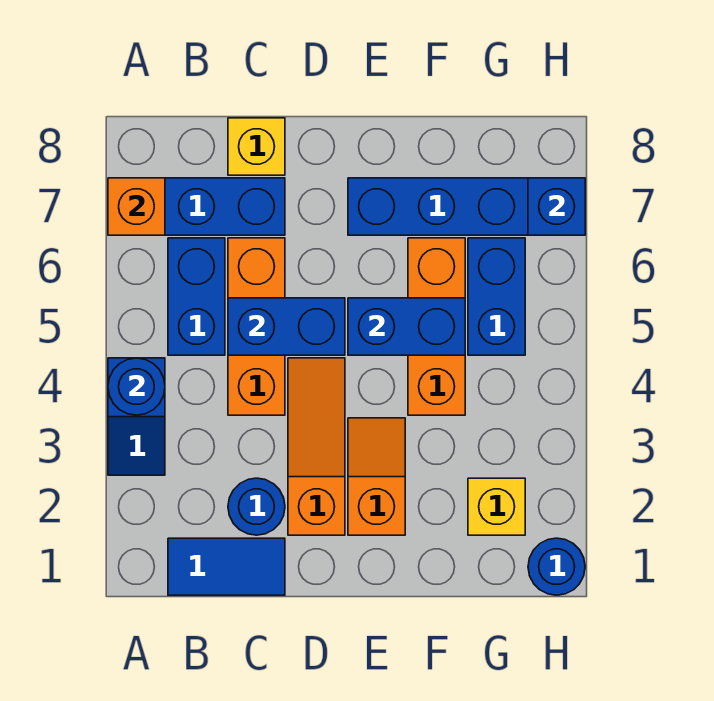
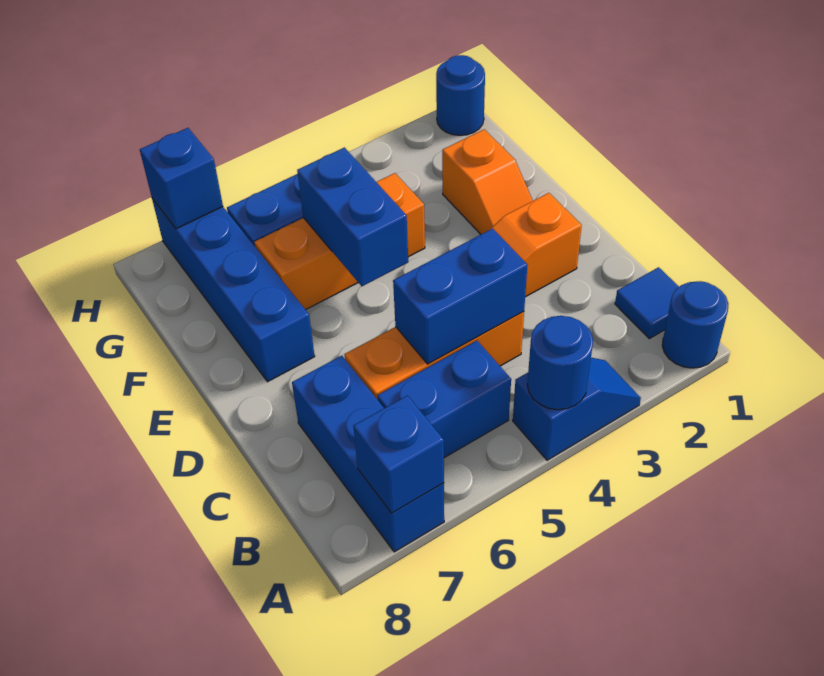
orange 1x1 brick [108,178,165,235] -> blue 1x1 brick [353,396,444,513]
blue 1x2 tile [168,538,285,595] -> blue 1x1 tile [615,267,679,339]
blue 1x1 round brick [228,478,285,535] -> blue 1x1 round brick moved to [662,281,728,368]
blue 1x2 brick [228,298,345,355] -> blue 1x2 brick turned to [393,229,527,364]
yellow 1x1 brick [228,118,285,175] -> none
orange 1x2 slope [348,418,405,535] -> orange 1x2 slope turned to [442,129,533,234]
yellow 1x1 brick [468,478,525,535] -> none

